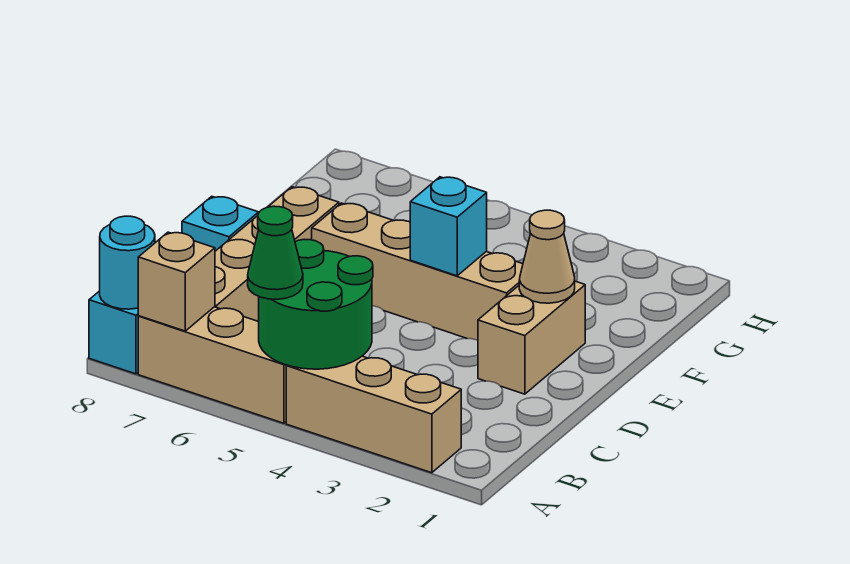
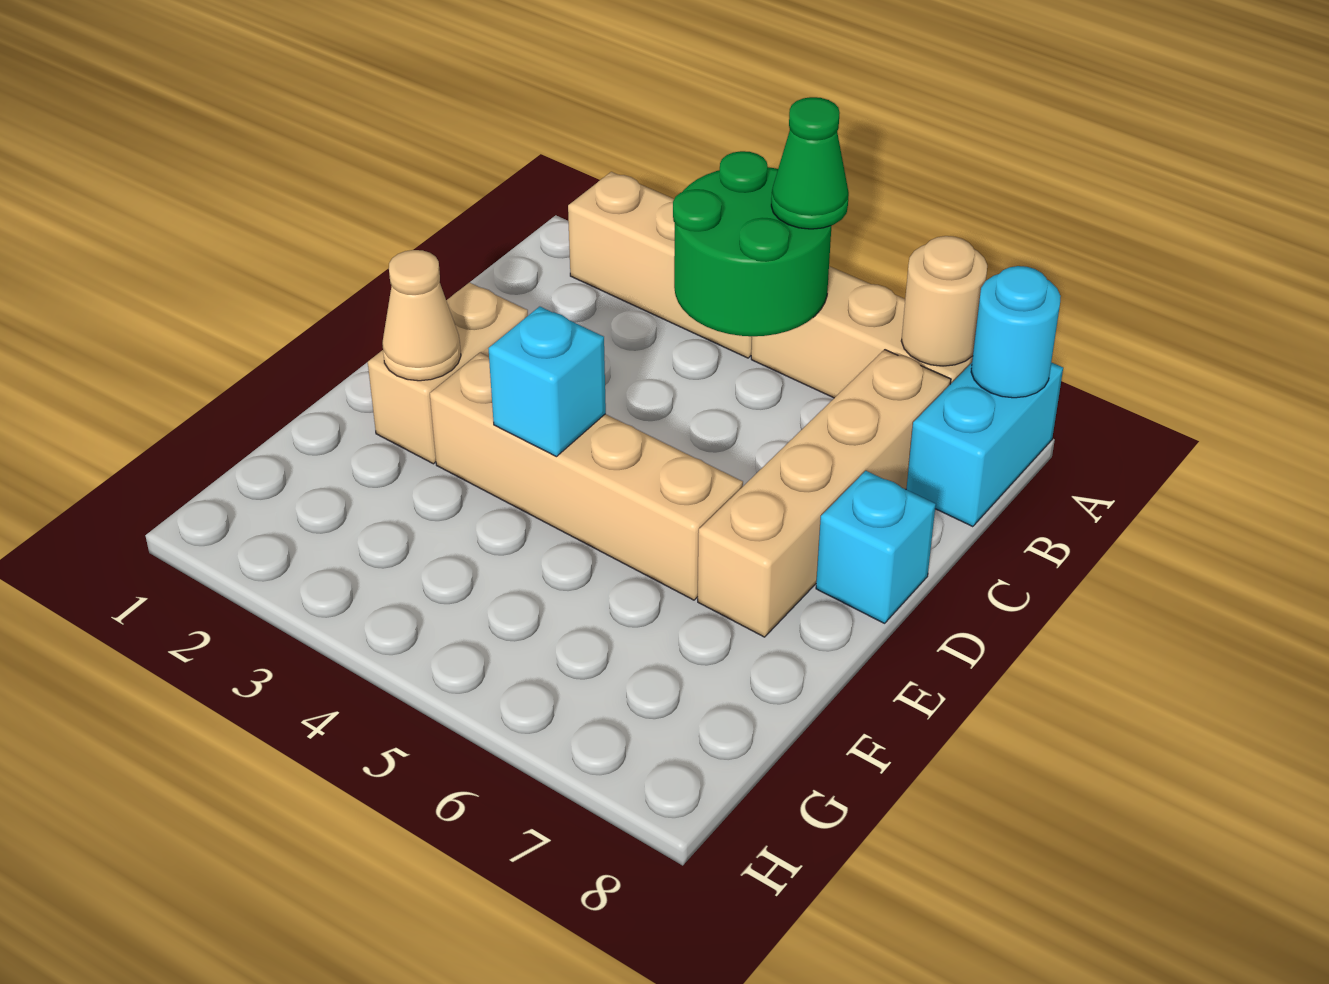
tan 1x1 brick [138,232,215,331] -> tan 1x1 round brick [901,236,987,366]

